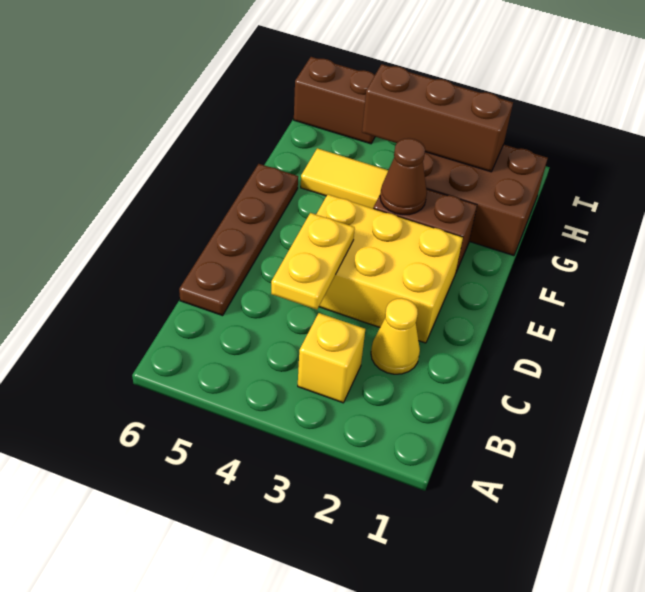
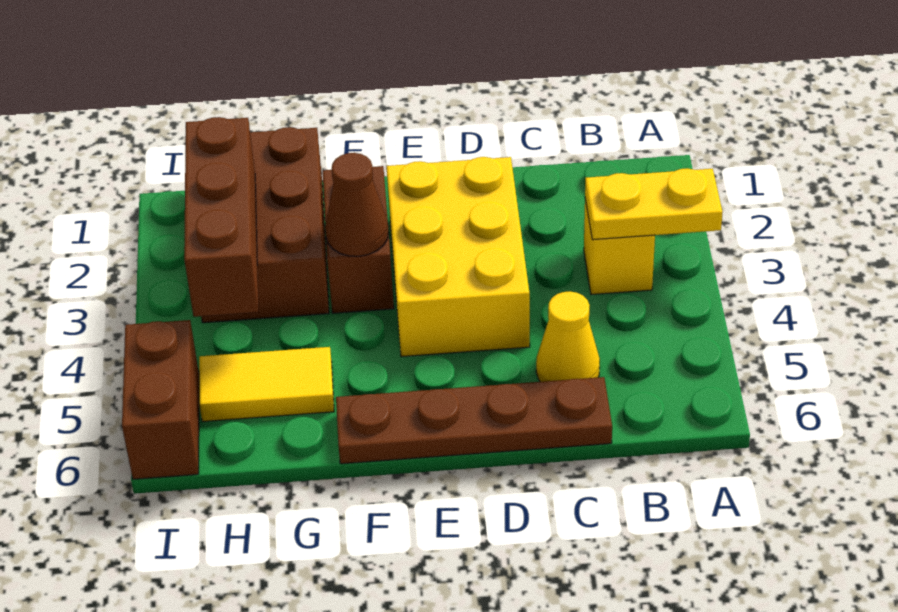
yellow 1x1 cone [371,298,420,374] -> yellow 1x1 cone moved to [536,291,600,382]
yellow 1x2 plate [271,213,355,310] -> yellow 1x2 plate moved to [585,168,723,240]
yellow 1x2 tile [301,148,388,208] -> yellow 1x2 tile turned to [199,347,334,422]

